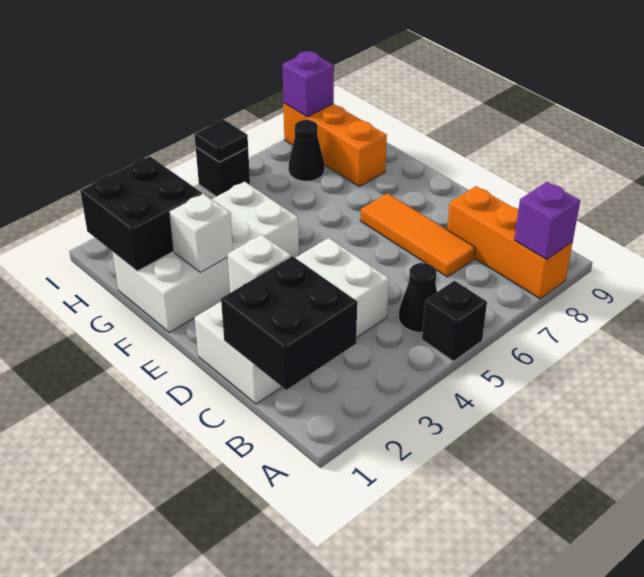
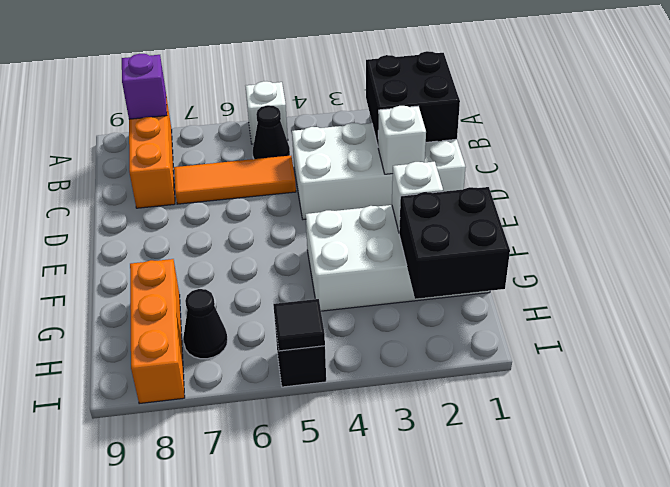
black 1x1 brick [422,281,487,361] -> white 1x1 brick [246,81,288,144]
orange 1x3 tile [360,193,475,277] -> orange 1x3 tile turned to [174,156,296,204]
purple 1x1 brick [282,51,334,117] -> none

